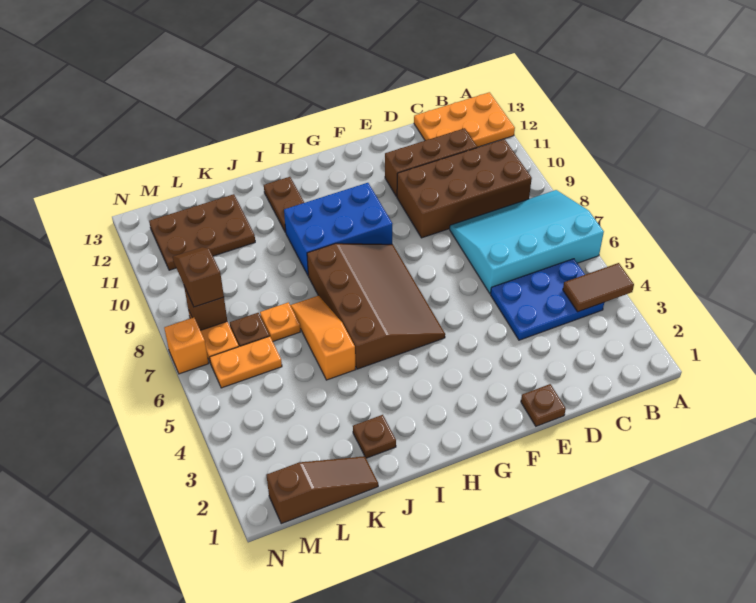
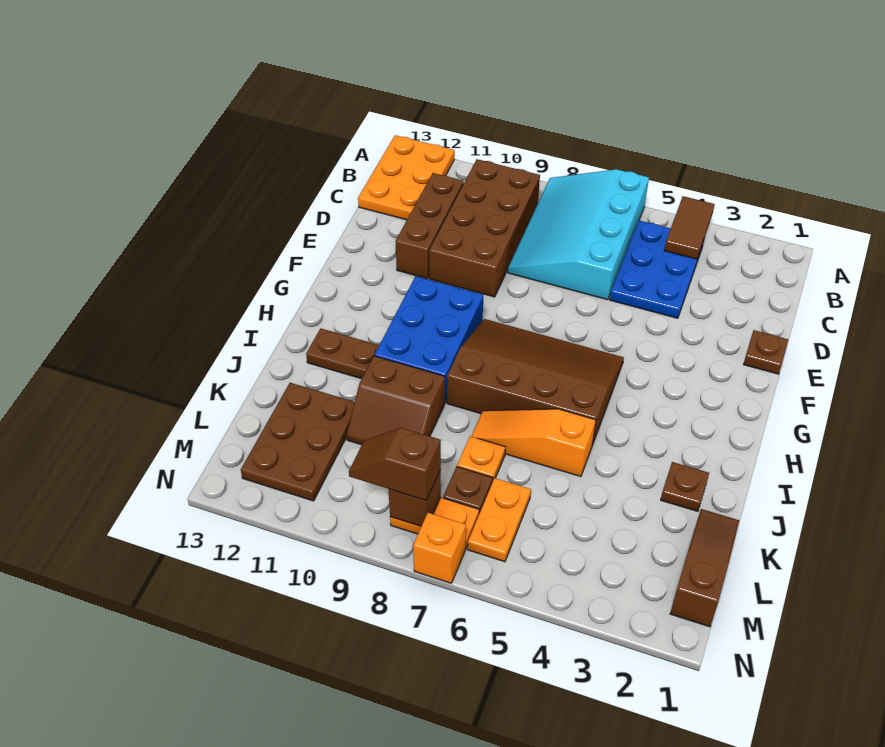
none -> brown 2x2 slope [347,356,445,445]

